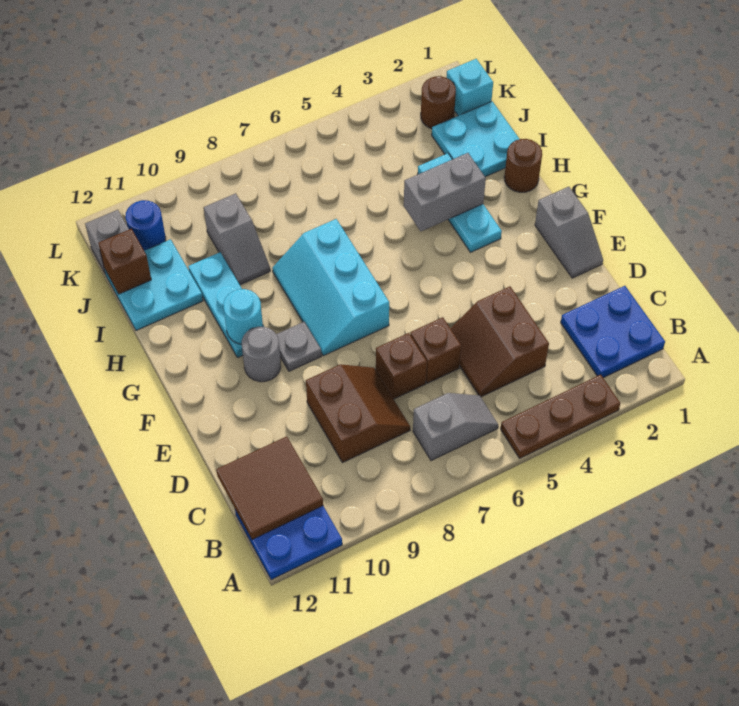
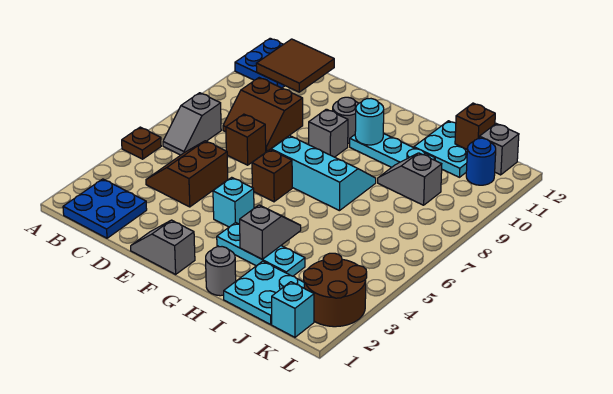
brown 1x3 plate [501,375,620,458] -> brown 1x1 plate [122,127,161,159]
brown 2x2 slope [450,286,549,397] -> brown 2x2 slope turned to [146,141,228,207]
brown 1x1 brick [410,317,461,383] -> brown 1x1 brick moved to [252,150,292,202]
none -> cyan 1x1 brick [213,177,254,227]
grey 1x1 plate [277,322,321,371] -> grey 1x1 brick [309,109,348,157]
brown 1x1 round brick [504,139,542,192] -> grey 1x1 round brick [206,247,236,296]
grey 1x2 brick [404,153,486,231] -> grey 1x2 slope [239,205,301,259]
brown 1x1 round brick [421,76,456,129] -> brown 2x2 round brick [304,253,367,327]

